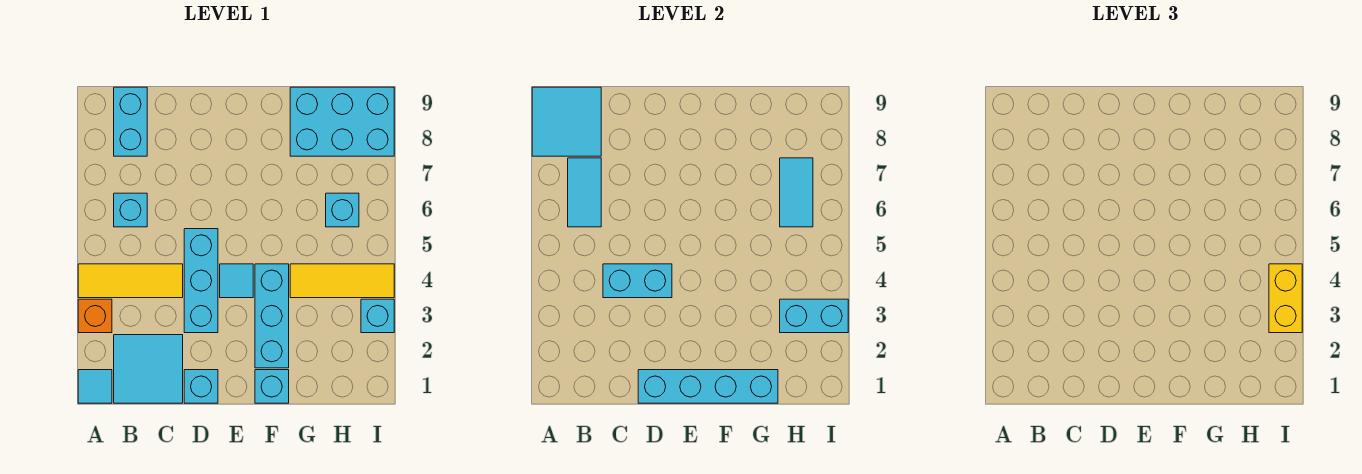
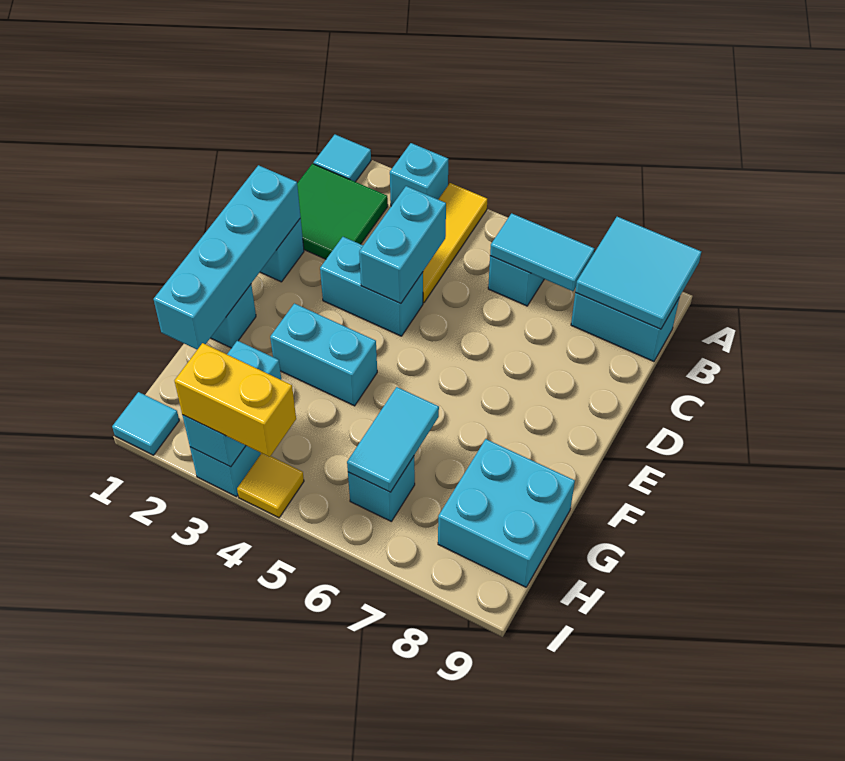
orange 1x1 brick [78,299,112,333] -> cyan 1x1 brick [390,143,448,206]
cyan 2x2 tile [114,335,183,403] -> green 2x2 tile [297,164,388,259]
cyan 1x3 brick [184,229,218,333] -> cyan 1x2 brick [320,237,423,336]
cyan 1x1 tile [220,264,253,298] -> cyan 1x1 tile moved to [112,392,179,455]
cyan 1x3 brick [255,264,289,368] -> cyan 1x2 brick [270,303,377,406]
yellow 1x3 tile [290,264,394,298] -> yellow 1x1 tile [237,453,304,518]
cyan 2x3 brick [290,87,394,156] -> cyan 2x2 brick [438,439,575,587]
cyan 1x2 tile [780,158,813,227] -> cyan 1x2 tile turned to [347,387,439,492]

